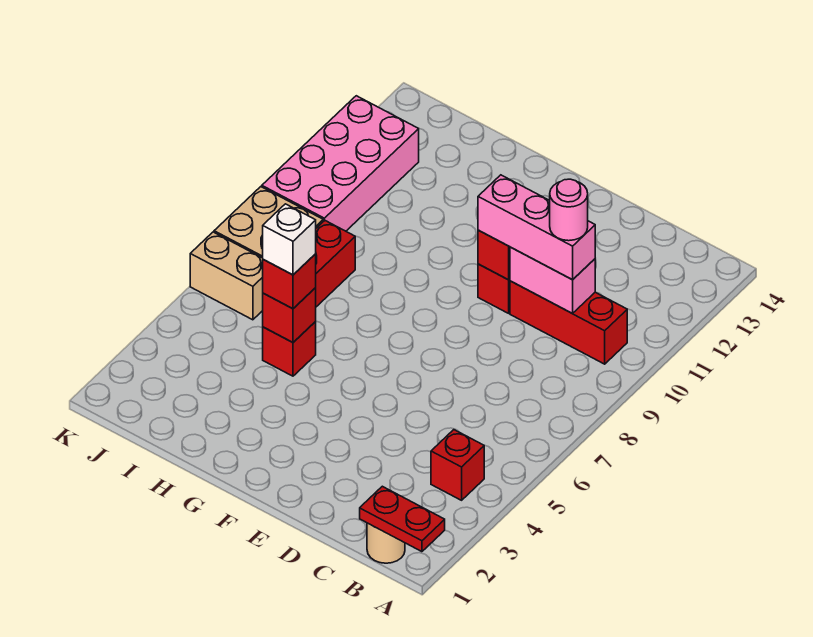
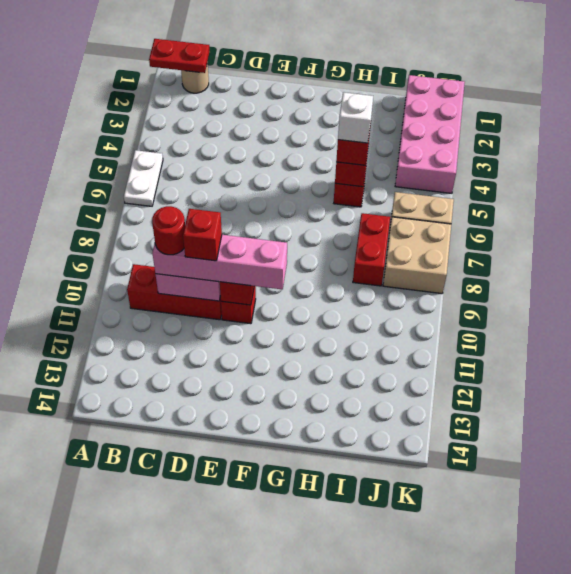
none -> white 1x2 plate [124,150,163,206]
red 1x1 brick [431,430,484,500] -> red 1x1 brick moved to [183,209,222,261]
pink 1x3 brick [478,175,595,280] -> pink 1x4 brick [152,235,287,289]
pink 1x1 round brick [550,179,588,241] -> red 1x1 round brick [152,206,185,255]
pink 2x4 brick [262,96,419,231] -> pink 2x4 brick moved to [395,75,465,193]

